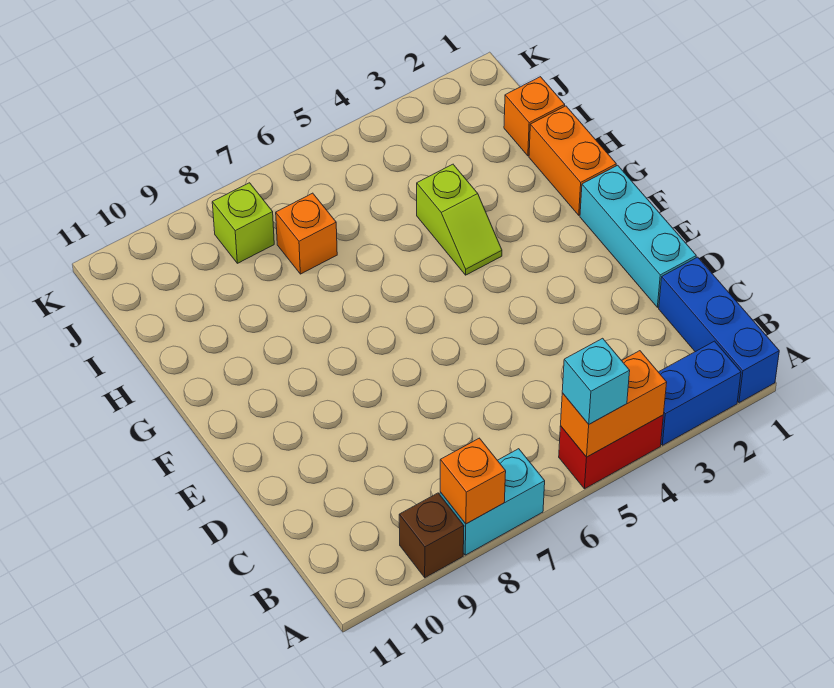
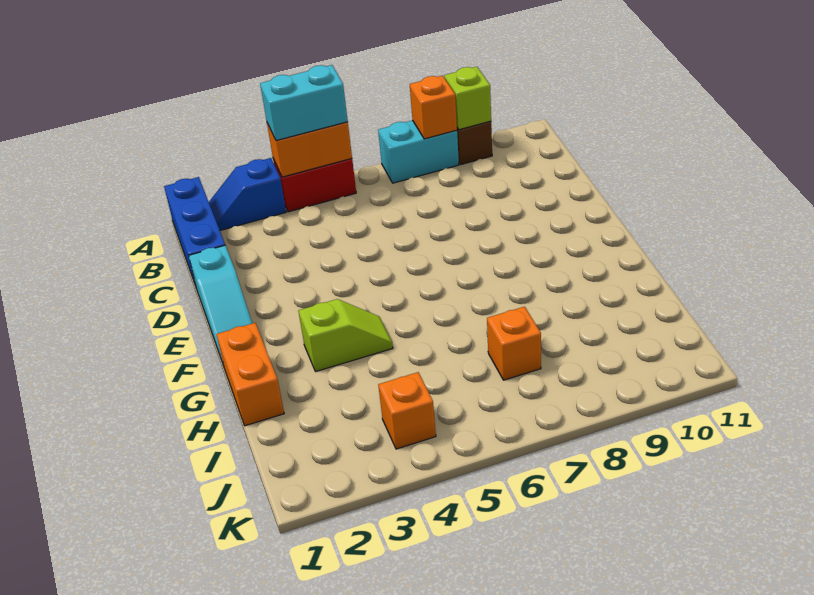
blue 1x2 brick [659,341,741,445] -> blue 1x2 slope [209,158,286,230]
cyan 1x1 brick [562,338,630,424] -> cyan 1x2 brick [260,65,348,141]
cyan 1x3 brick [580,165,696,307] -> cyan 1x3 slope [189,245,252,366]
lime 1x2 slope [417,164,502,275] -> lime 1x2 slope turned to [298,299,393,372]
orange 1x1 brick [504,77,565,156] -> orange 1x1 brick moved to [378,372,436,449]
lime 1x1 brick [212,183,274,263] -> lime 1x1 brick moved to [444,67,491,130]

